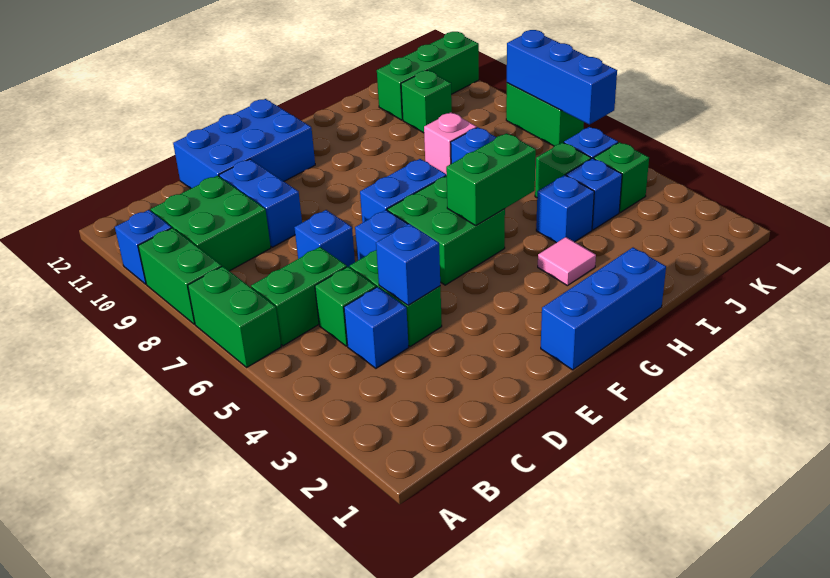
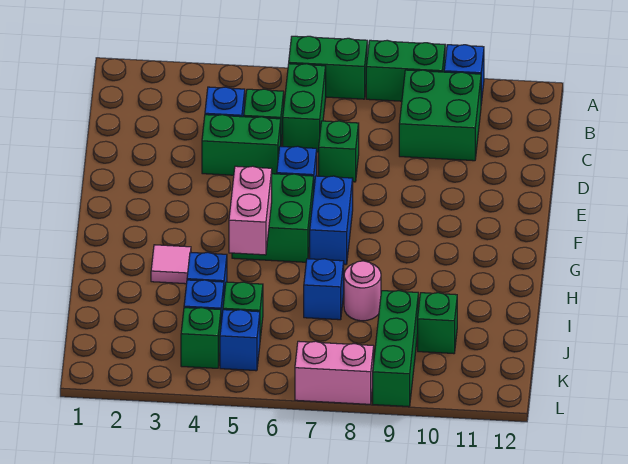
blue 1x1 brick [376,224,440,305] -> none
blue 1x1 brick [294,210,355,267] -> green 1x1 brick [319,121,359,182]
blue 1x2 brick [219,159,302,247] -> none
blue 2x3 brick [173,99,315,188] -> none
blue 1x3 brick [541,248,666,370] -> none
green 1x2 brick [446,133,536,226] -> pink 1x2 brick [229,166,272,255]
pink 1x1 brick [424,112,477,175] -> pink 1x1 round brick [344,261,381,321]
green 1x3 brick [377,32,479,120] -> green 1x3 brick moved to [373,291,418,407]
blue 1x3 brick [507,30,617,125] -> none
green 1x2 brick [506,83,584,146] -> pink 1x2 brick [295,341,374,404]

